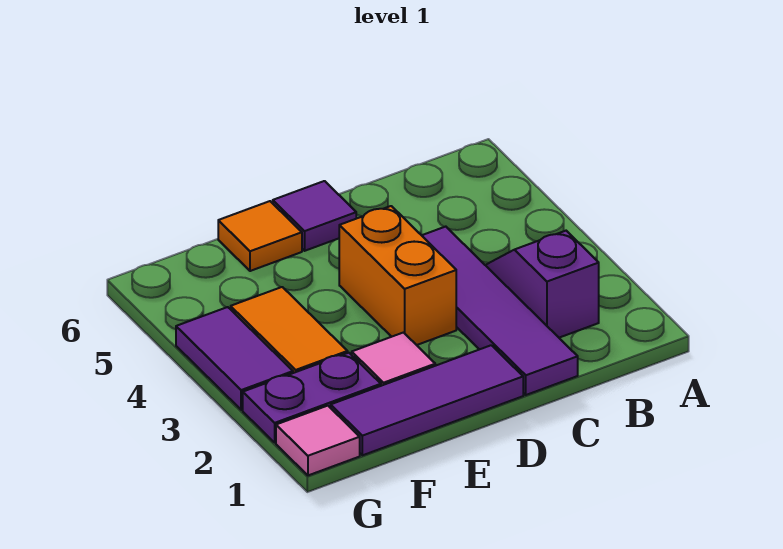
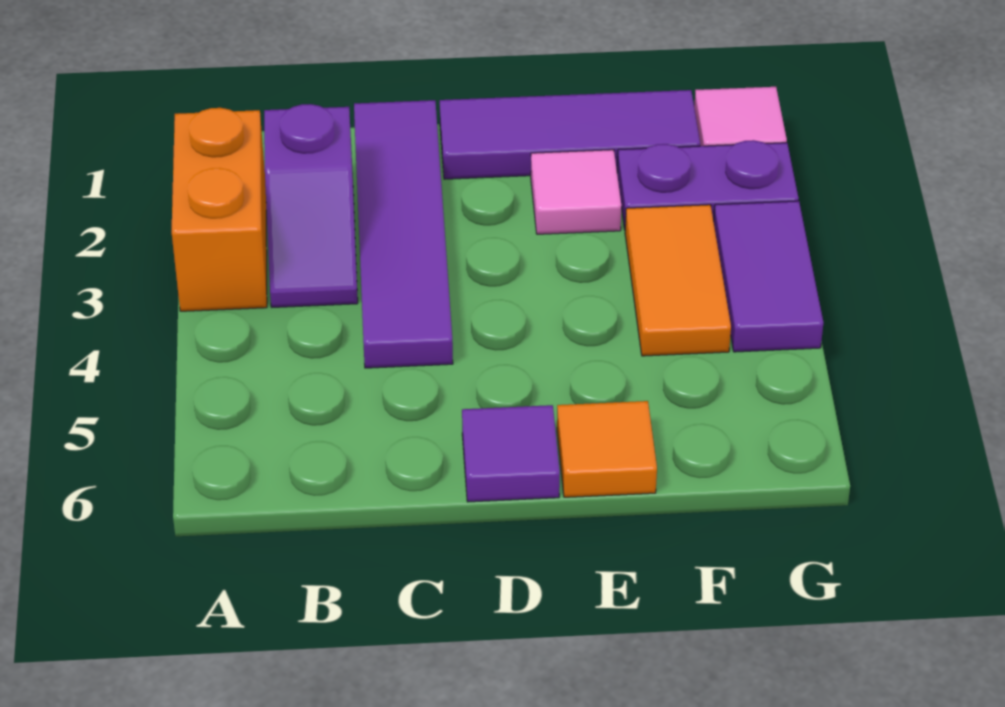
orange 1x2 brick [339,206,456,345] -> orange 1x2 brick moved to [172,108,267,311]

